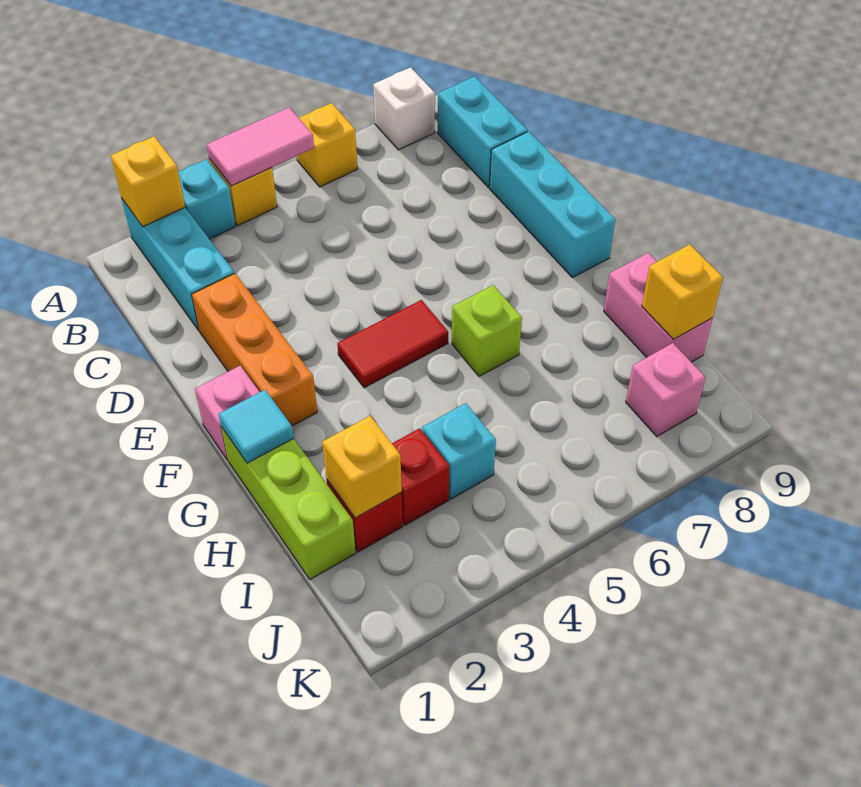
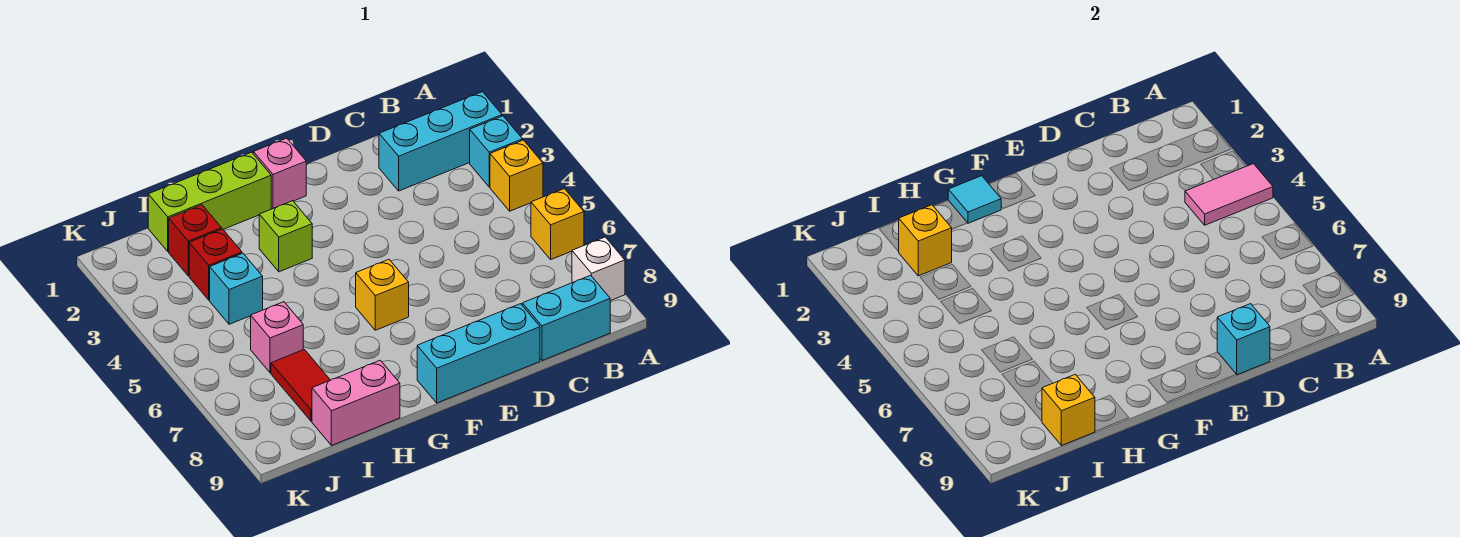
yellow 1x1 brick [111,136,185,227] -> yellow 1x1 brick moved to [356,259,409,330]
pink 1x2 tile [207,107,314,186] -> pink 1x2 tile turned to [1185,164,1273,225]
orange 1x3 brick [192,273,317,426] -> none
none -> cyan 1x1 brick [1217,304,1270,375]
red 1x2 tile [337,300,448,388] -> red 1x2 tile moved to [271,349,330,421]
lime 1x1 brick [452,285,522,376] -> lime 1x1 brick moved to [259,201,312,272]
pink 1x1 brick [626,343,705,437] -> pink 1x1 brick moved to [251,302,303,373]

